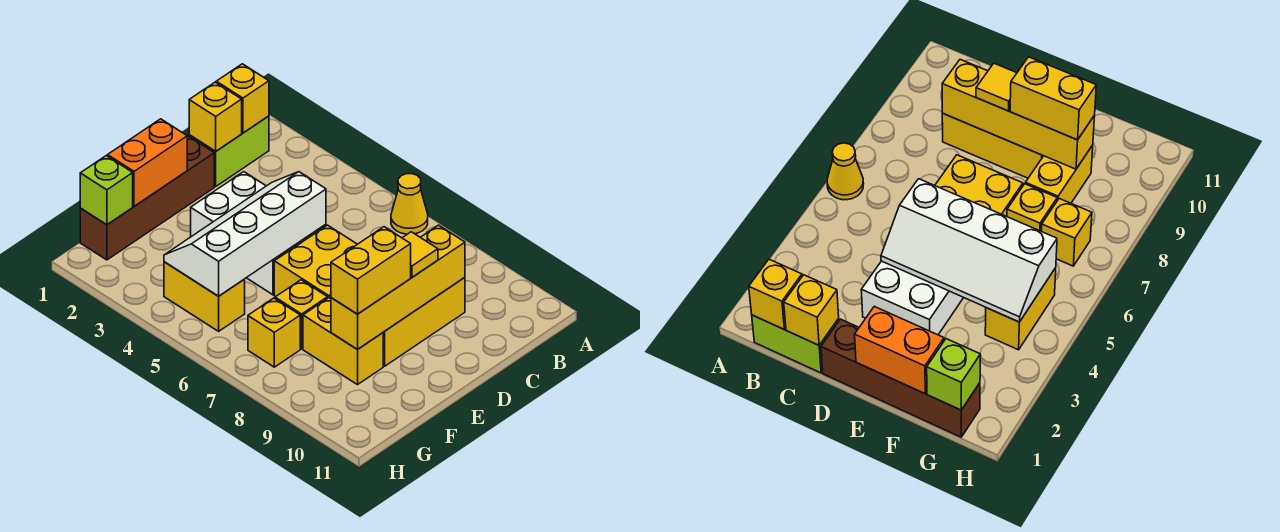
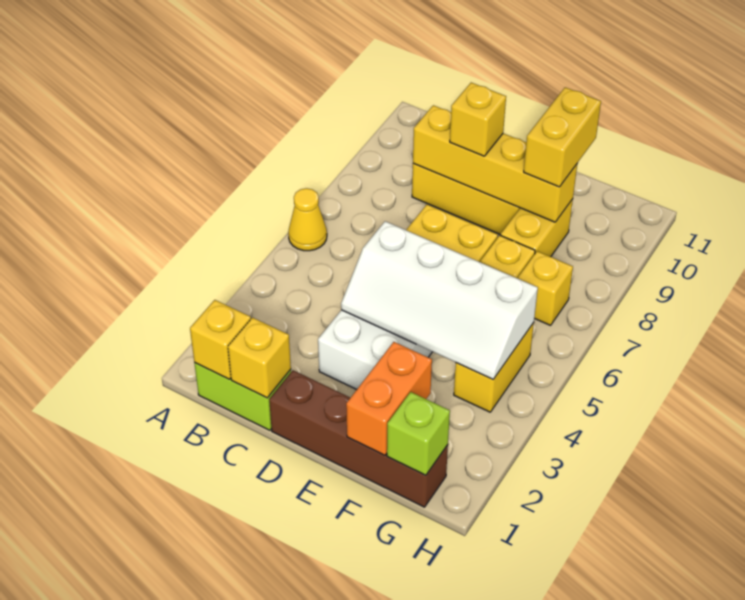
yellow 1x1 tile [403,232,438,277] -> yellow 1x1 brick [450,83,506,156]
orange 1x2 brick [108,119,187,206] -> orange 1x2 brick turned to [346,342,432,455]
yellow 1x2 brick [331,227,411,314] -> yellow 1x2 brick turned to [524,87,601,187]

